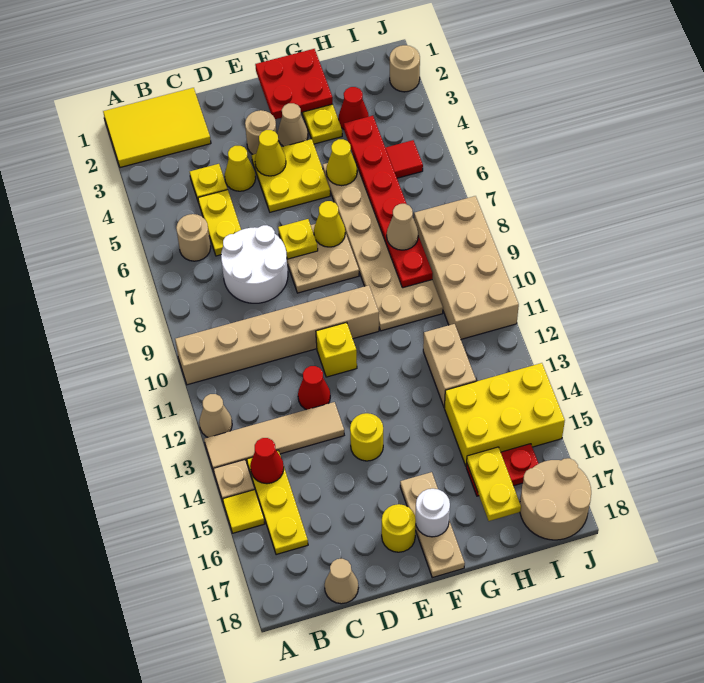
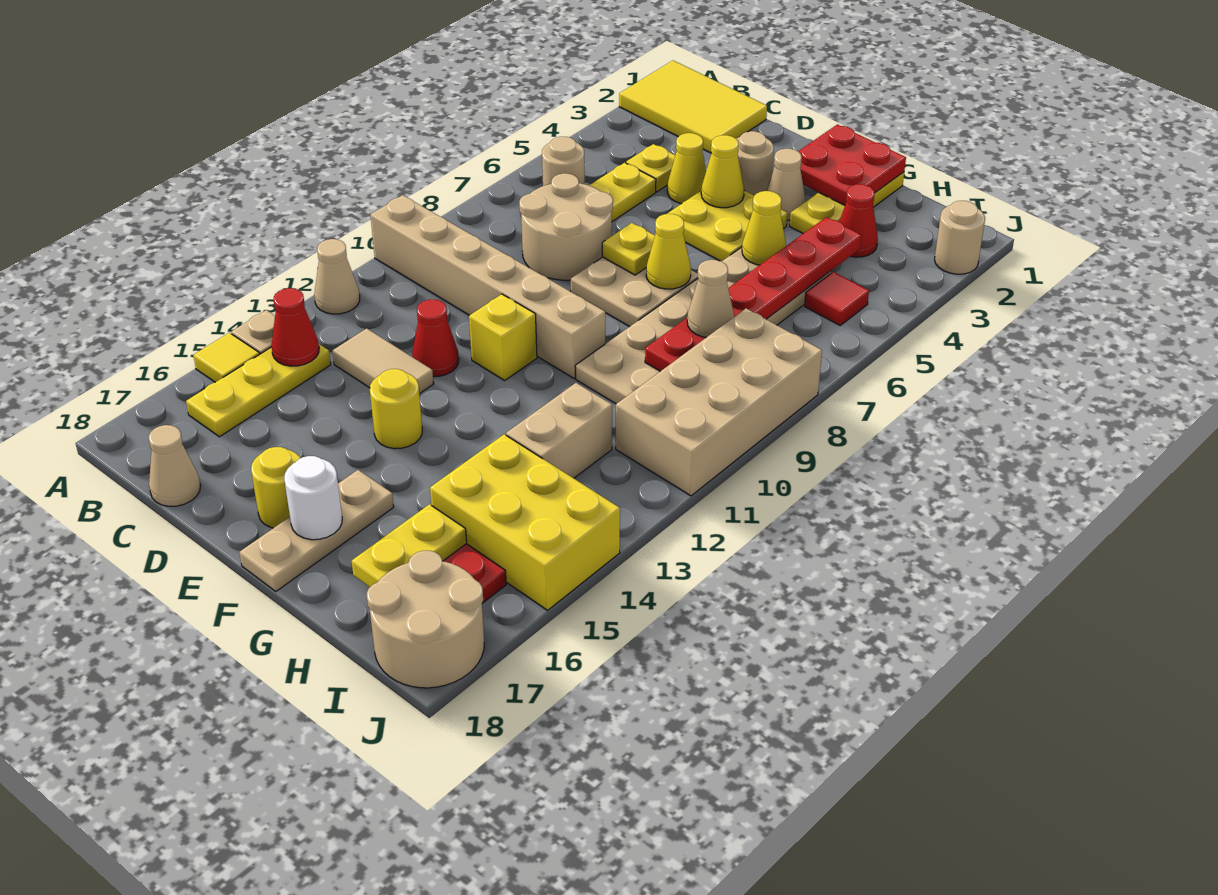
tan 1x4 tile [204,402,344,468] -> tan 1x2 tile [333,328,434,394]
white 2x2 round brick [221,225,288,303] -> tan 2x2 round brick [519,173,613,280]

